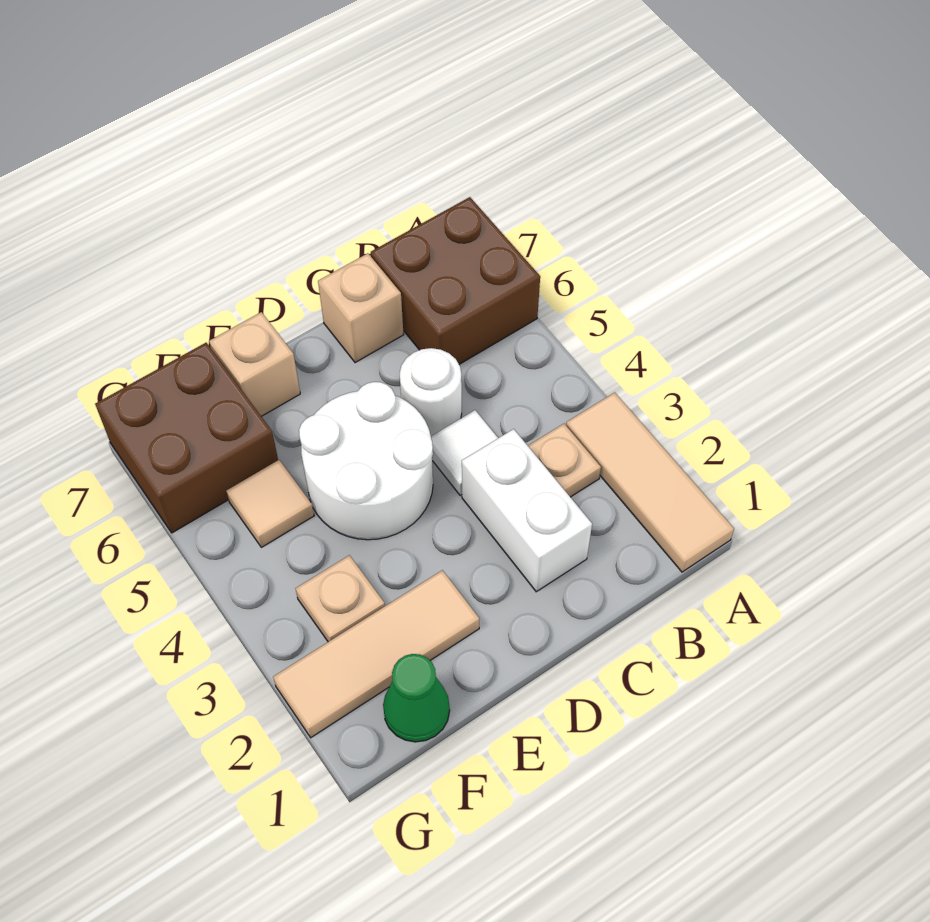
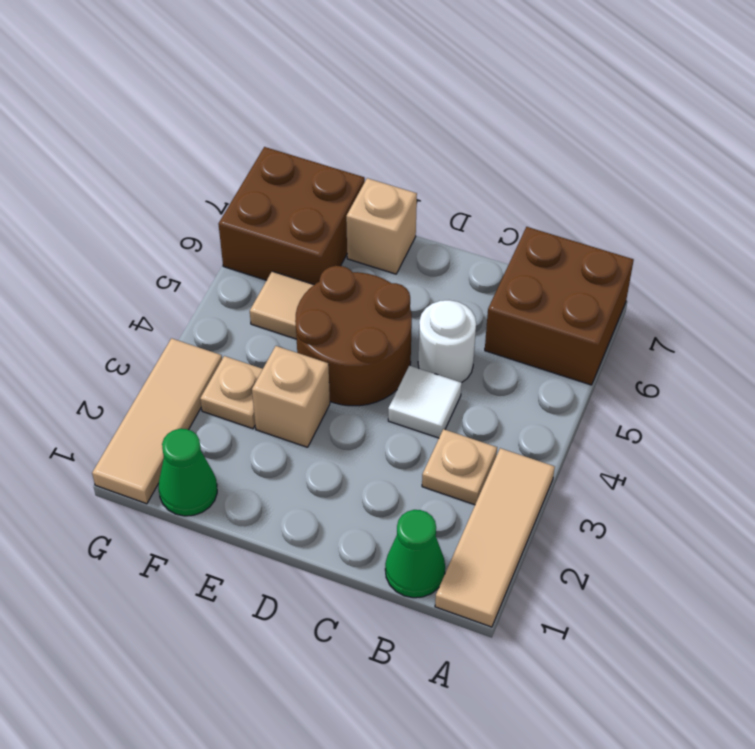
none -> green 1x1 cone [385,510,445,598]
white 1x2 brick [462,429,592,592] -> none
tan 1x1 brick [318,253,404,363] -> tan 1x1 brick moved to [252,346,330,447]
white 2x2 round brick [299,382,433,540] -> brown 2x2 round brick [295,266,412,406]
tan 1x3 tile [273,570,479,737] -> tan 1x3 tile turned to [92,338,222,504]

